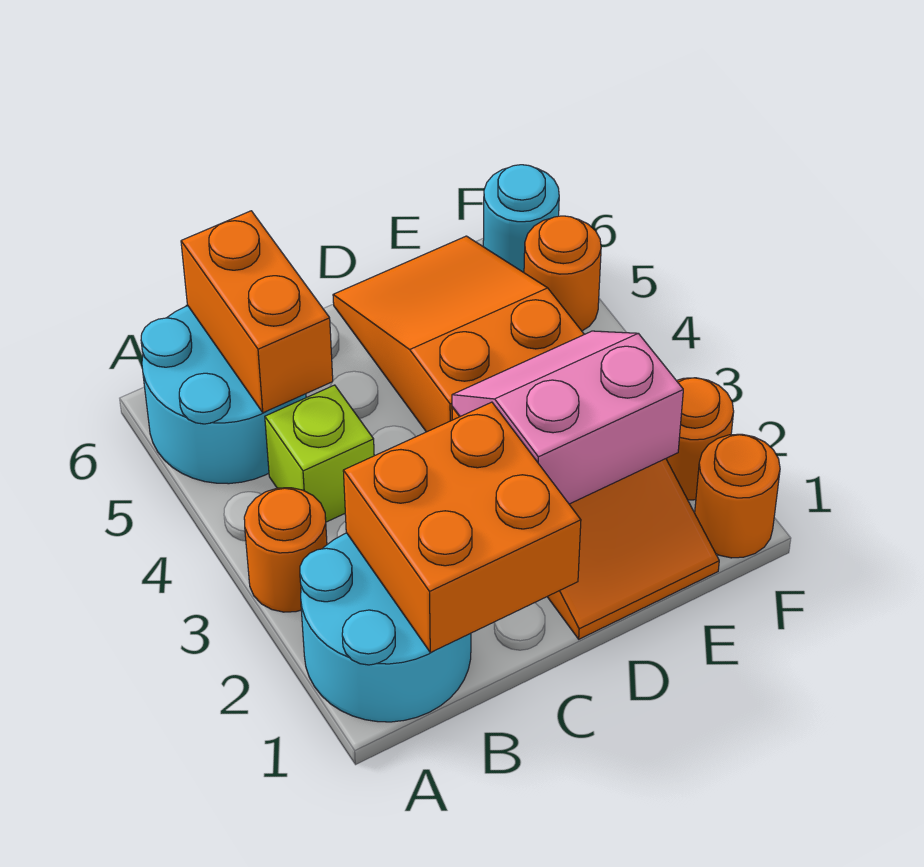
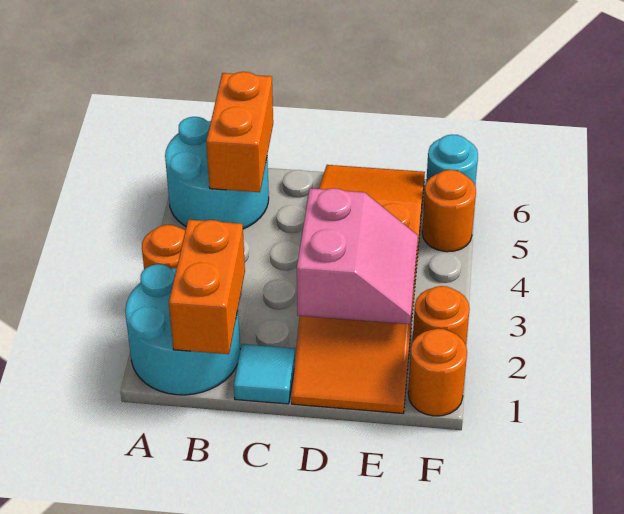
orange 2x2 brick [343,402,581,653] -> orange 1x2 brick [169,220,245,354]
lime 1x1 brick [265,385,374,522] -> none
none -> cyan 1x1 tile [234,344,295,404]
pink 2x2 slope [452,331,683,504] -> pink 2x2 slope turned to [297,188,418,324]

